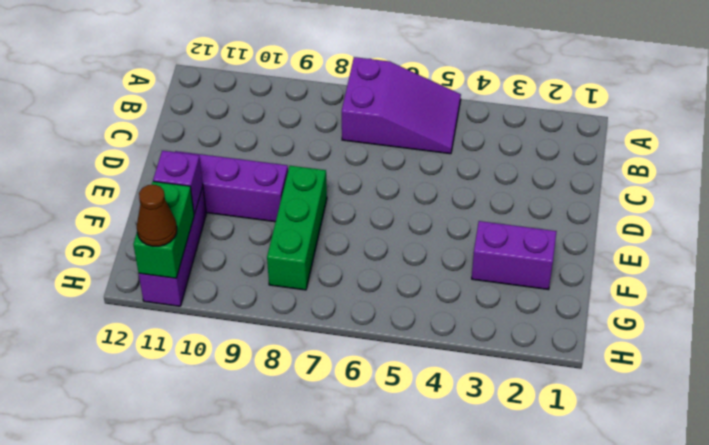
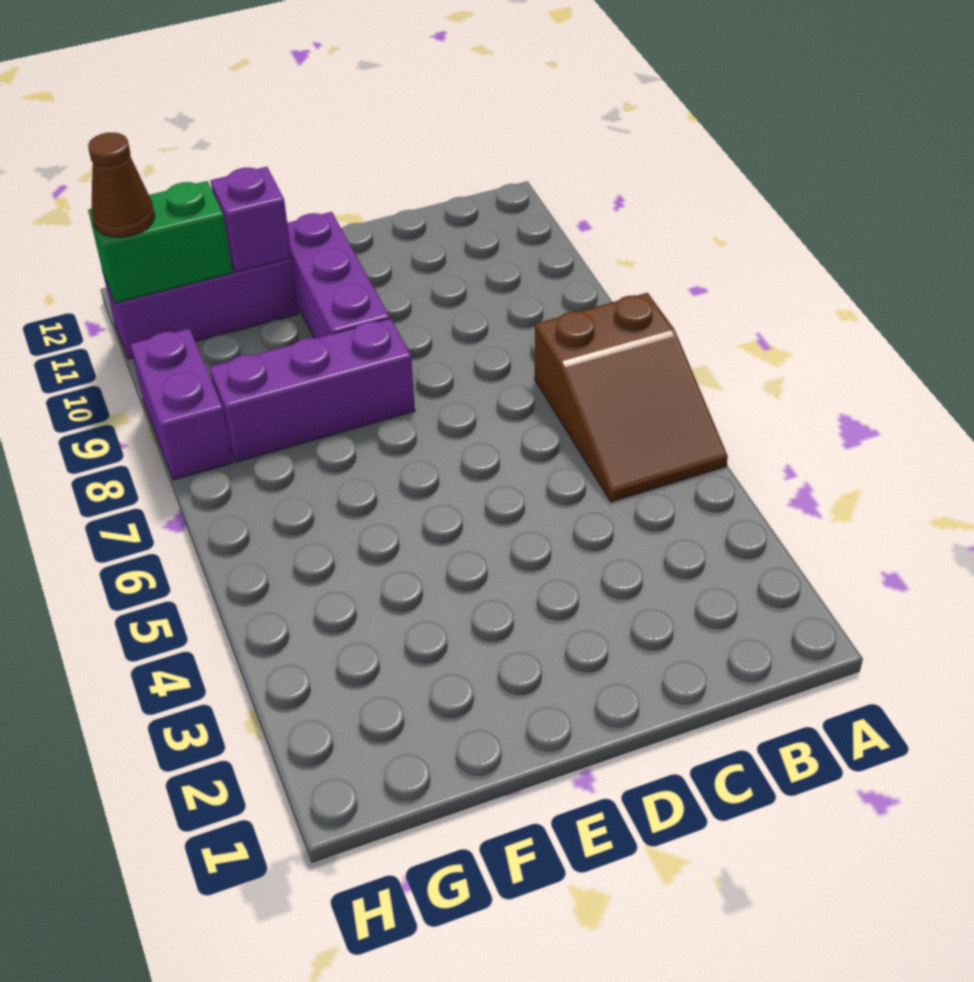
purple 2x3 slope [342,57,461,154] -> brown 2x3 slope [535,293,728,502]
green 1x3 brick [267,166,327,290] -> purple 1x3 brick [209,318,415,462]
purple 1x2 brick [472,221,557,290] -> purple 1x2 brick moved to [130,328,233,480]

